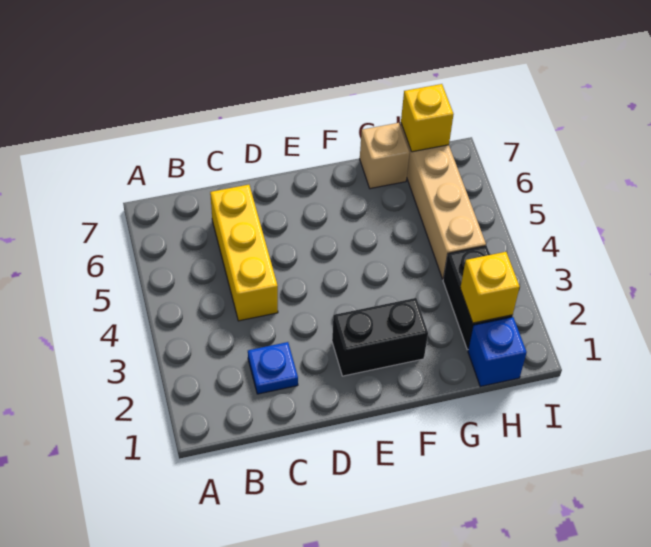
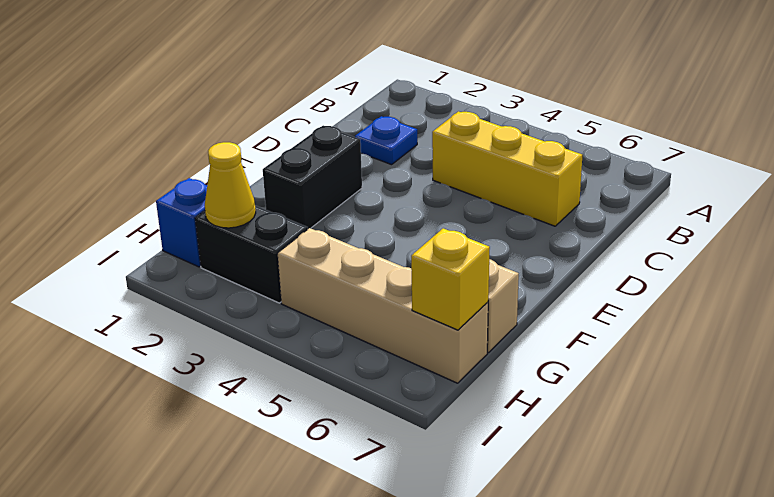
yellow 1x1 brick [460,252,520,323] -> yellow 1x1 cone [205,142,256,228]

